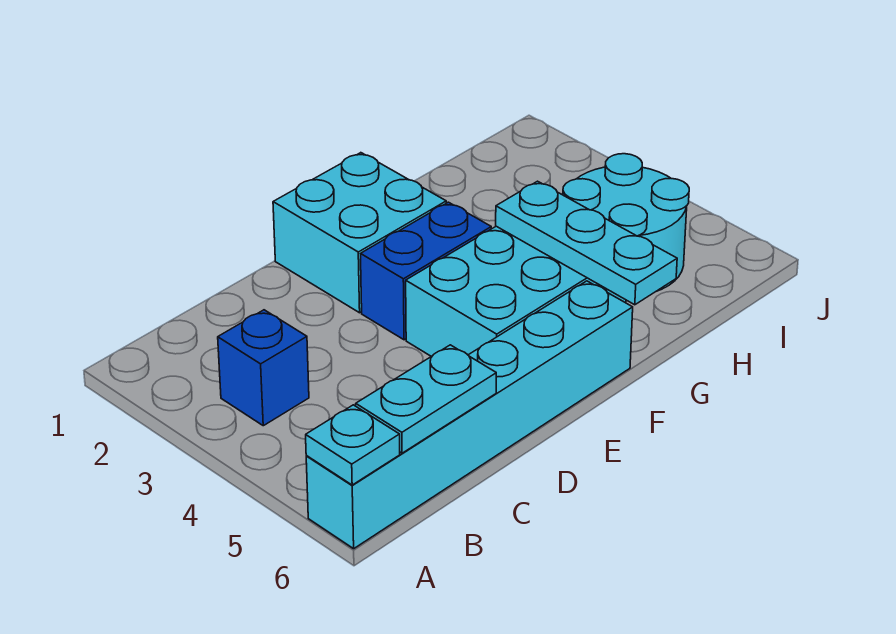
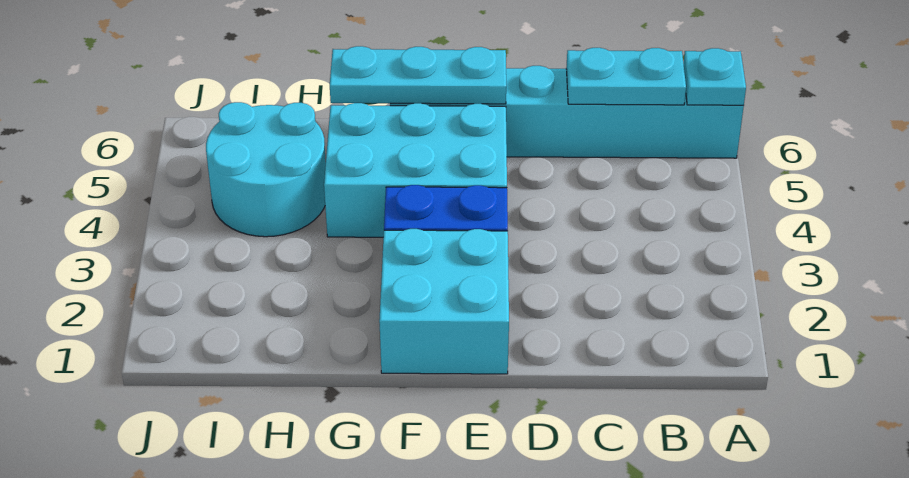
blue 1x1 brick [218,310,309,426] -> none
cyan 1x3 plate [496,181,677,305] -> cyan 1x3 plate turned to [330,46,506,104]

